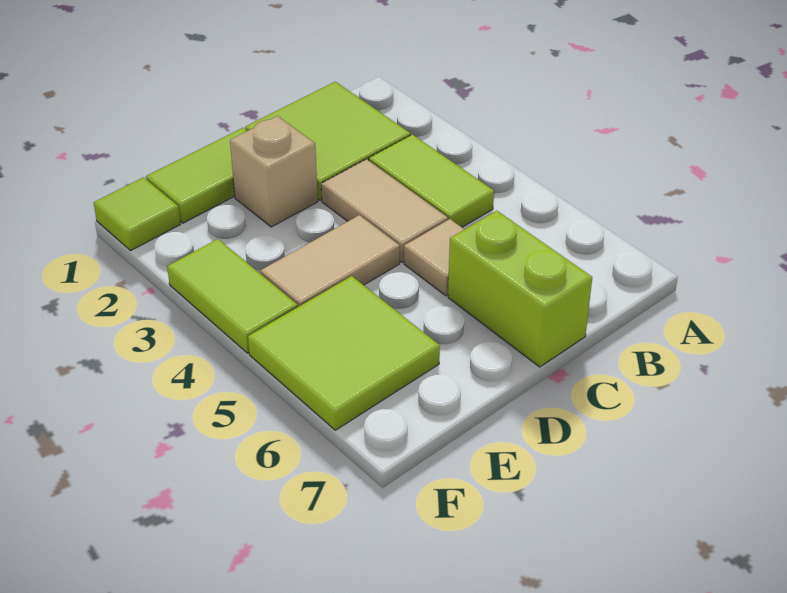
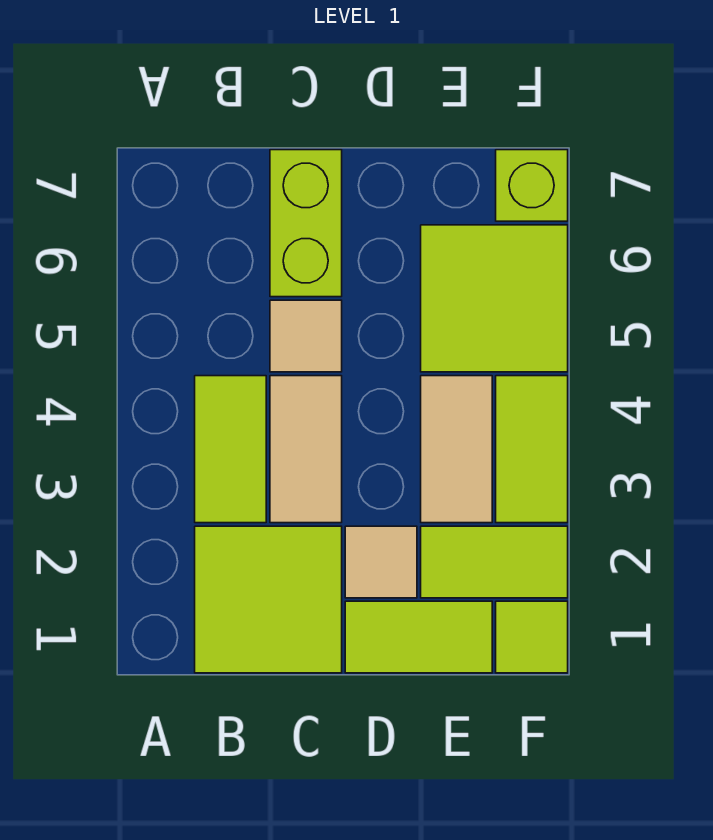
tan 1x1 brick [230,116,318,227] -> tan 1x1 tile [345,526,417,598]
tan 1x2 tile [260,215,400,307] -> tan 1x2 tile turned to [421,376,492,523]
none -> lime 1x2 tile [421,526,568,598]
none -> lime 1x1 brick [496,150,568,221]

